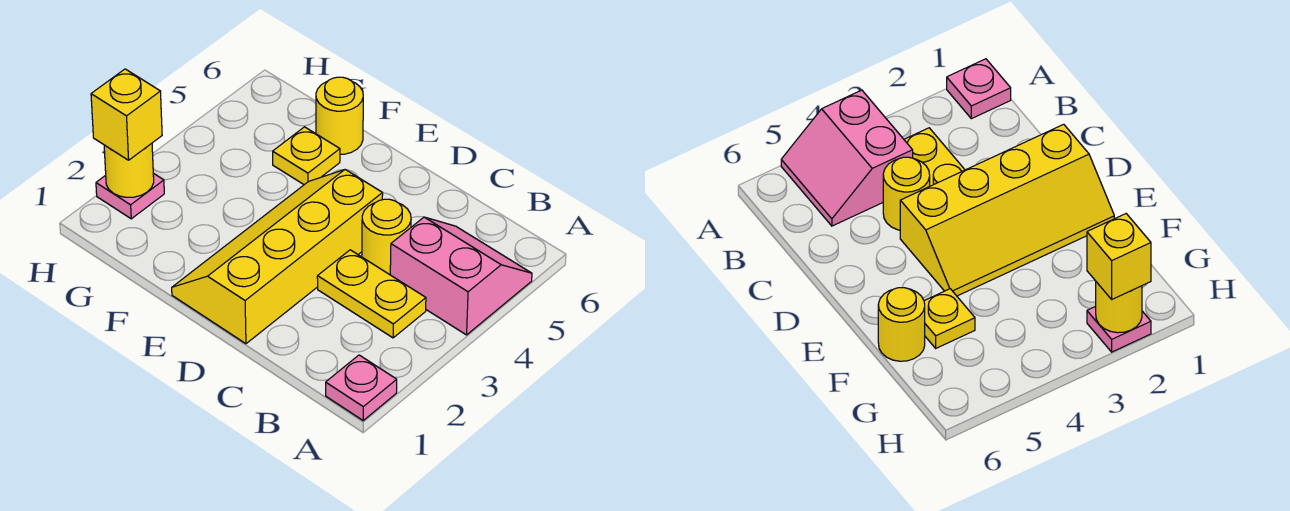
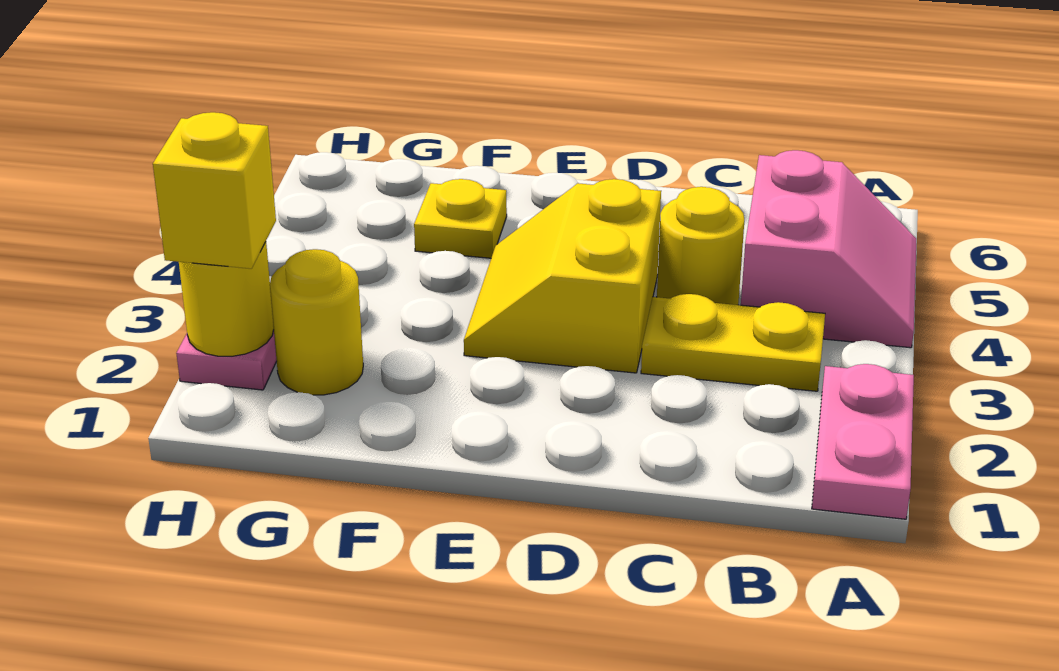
pink 1x1 plate [326,355,397,420] -> pink 1x2 plate [812,364,914,519]
pink 2x2 slope [390,217,532,335] -> pink 2x2 slope turned to [741,150,916,348]
yellow 2x4 slope [172,170,383,344] -> yellow 2x2 slope [464,179,661,373]
yellow 1x1 round brick [316,77,363,154] -> yellow 1x1 round brick moved to [270,249,363,395]

